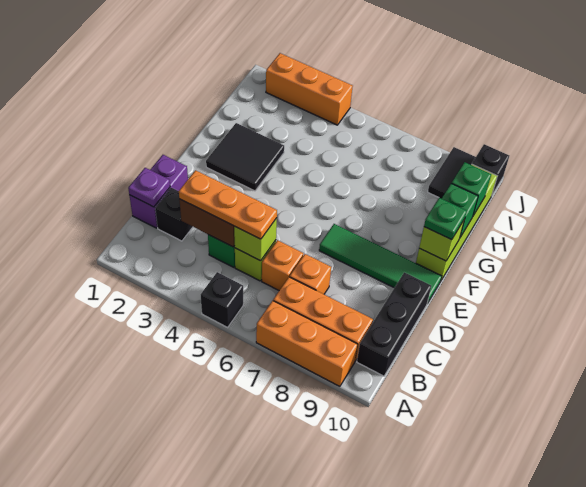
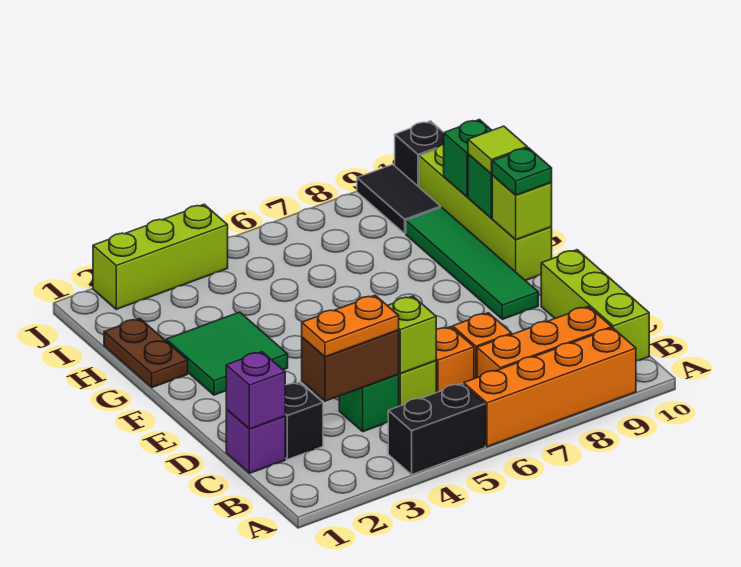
black 1x1 brick [201,272,243,327] -> black 1x2 brick [388,383,485,474]
orange 1x3 brick [256,301,358,386] -> orange 1x4 brick [464,328,636,447]
black 1x3 brick [357,272,431,376] -> lime 1x3 brick [541,250,649,361]
purple 1x2 brick [129,155,188,228] -> purple 1x1 brick [226,409,285,473]
purple 1x1 plate [128,168,170,207] -> purple 1x1 brick [226,352,285,429]
orange 1x3 plate [179,170,277,239] -> orange 1x2 plate [302,295,399,357]
green 1x4 tile [319,224,442,303] -> green 1x4 tile turned to [406,207,538,319]
black 2x2 tile [206,123,284,191] -> green 2x2 tile [166,312,288,395]
none -> brown 1x2 plate [104,319,188,388]
none -> lime 1x1 tile [468,126,527,174]
orange 1x3 brick [266,53,353,125] -> lime 1x3 brick [93,204,228,309]

